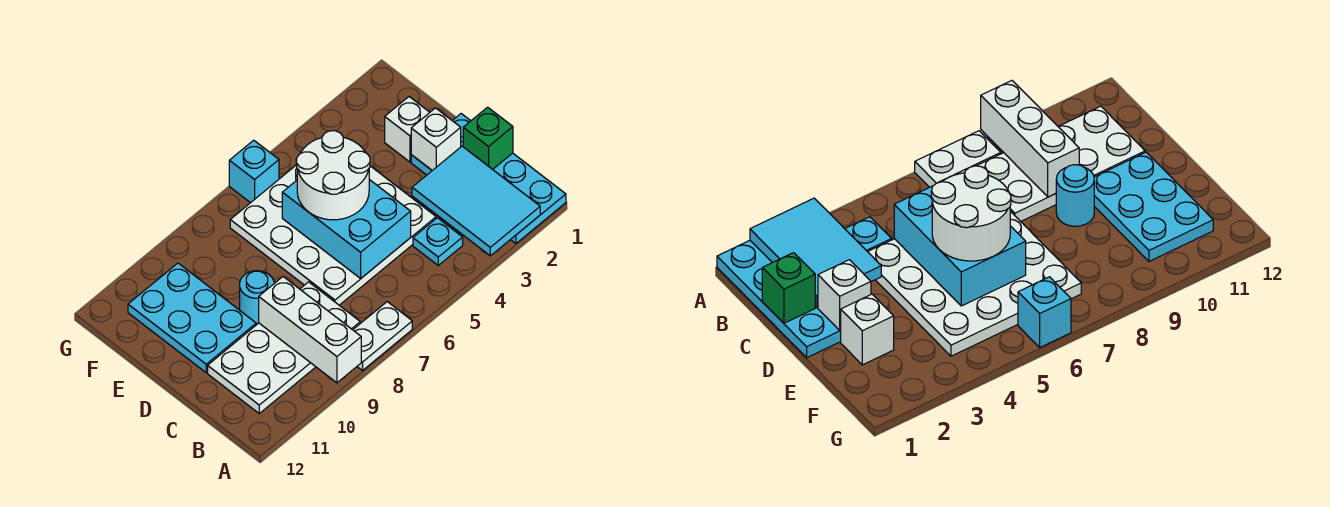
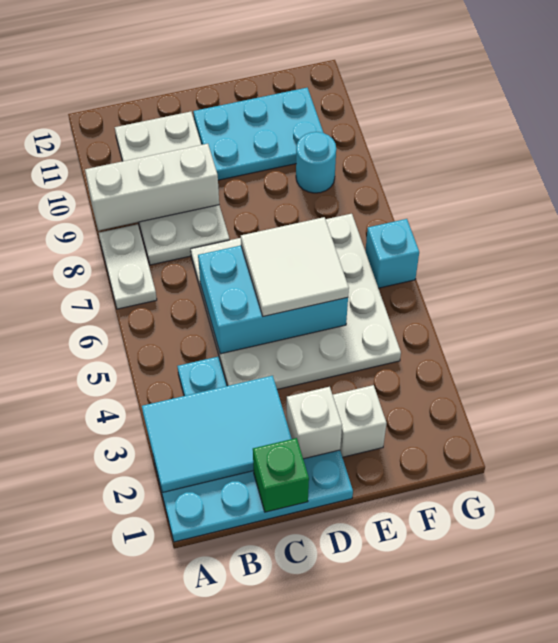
white 2x2 round brick [296,131,370,220] -> white 2x2 tile [241,217,349,316]
cyan 1x1 round brick [240,271,274,325] -> cyan 1x1 round brick moved to [296,132,336,193]

